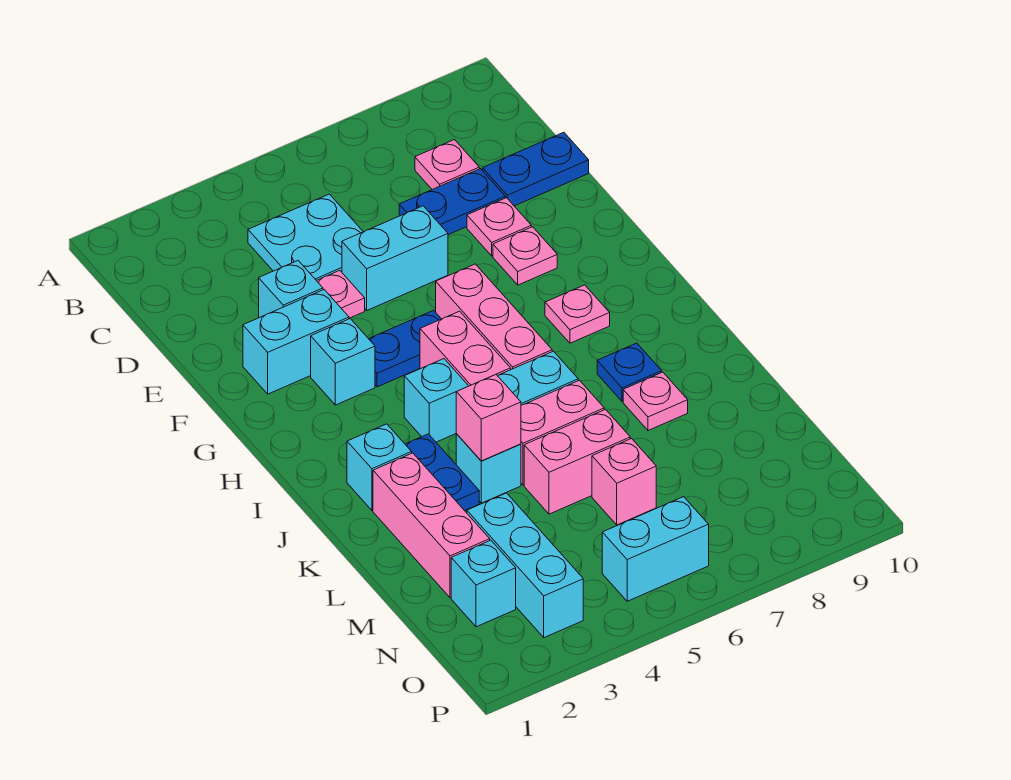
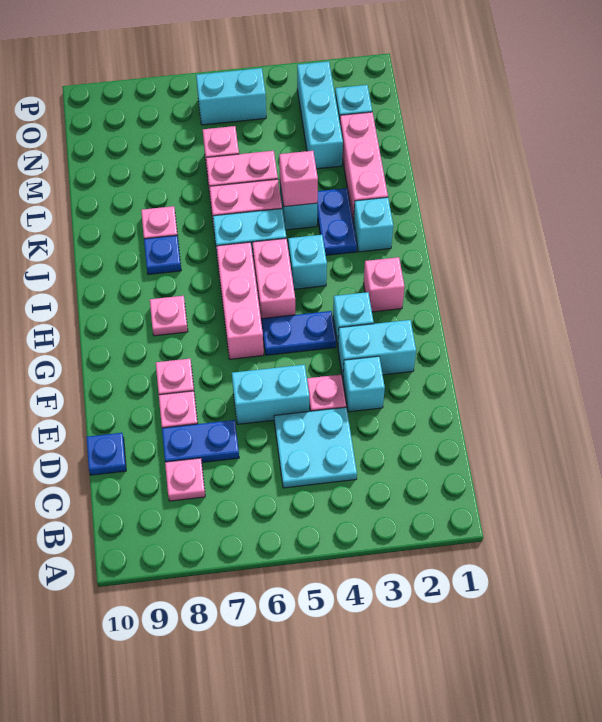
blue 1x2 plate [483,132,589,206] -> blue 1x1 plate [86,433,126,475]
none -> pink 1x1 brick [364,257,404,312]

